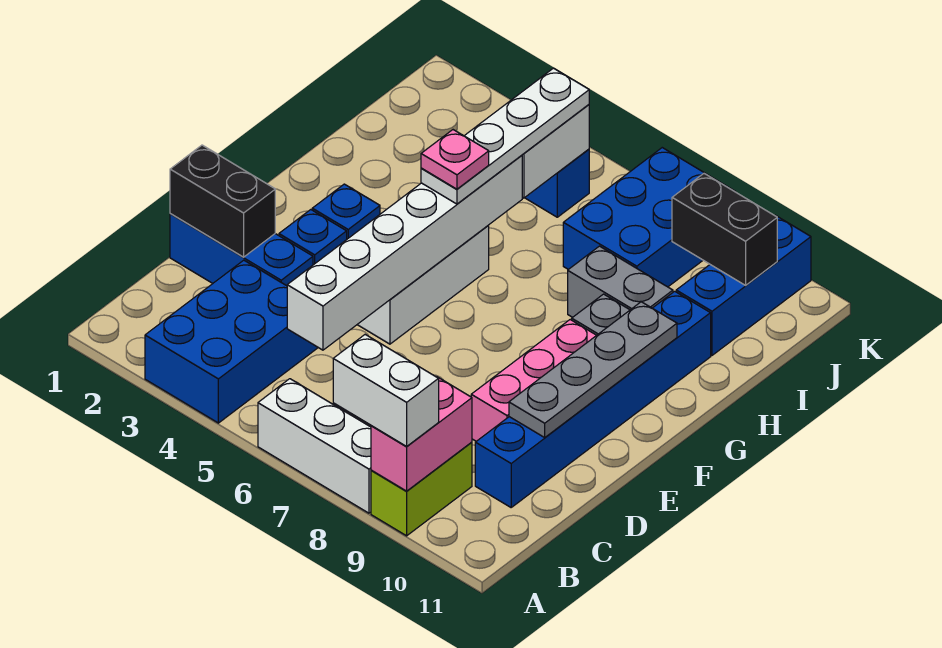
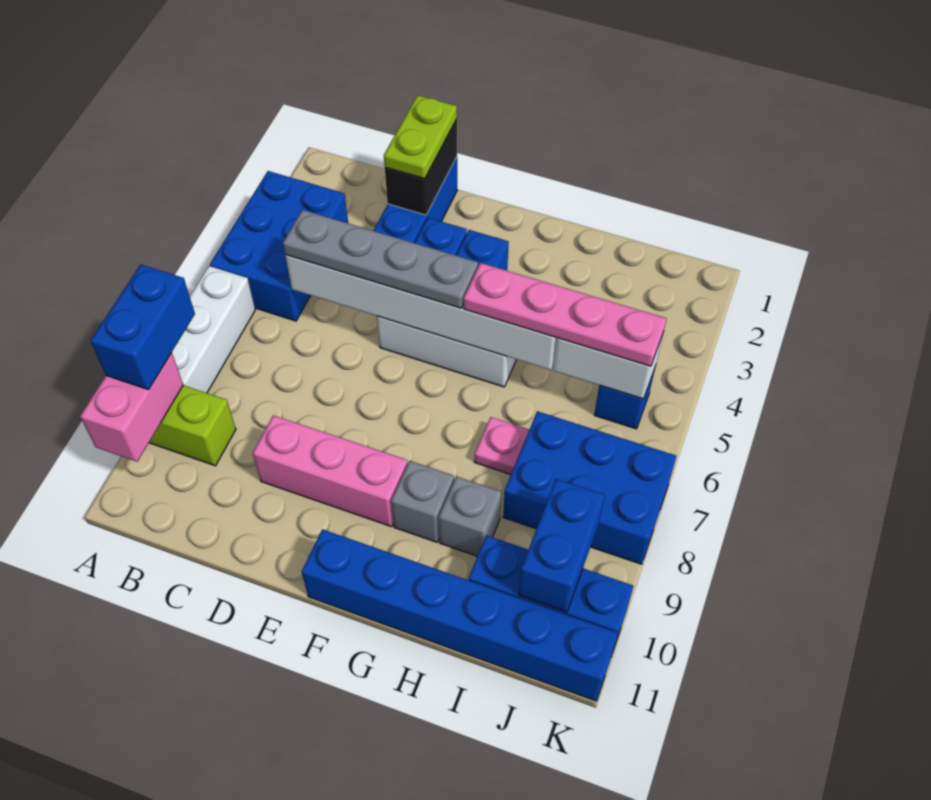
blue 2x3 brick [145,260,317,423] -> blue 2x3 brick turned to [210,171,348,321]
white 1x2 brick [333,335,439,446] -> blue 1x2 brick [90,265,195,390]
pink 1x2 brick [371,376,472,491] -> pink 1x2 brick turned to [80,353,183,462]
blue 1x6 brick [475,291,711,507] -> blue 1x6 brick moved to [302,529,618,701]
none -> lime 1x2 plate [384,95,457,179]
grey 1x4 plate [509,302,677,437] -> grey 1x4 plate moved to [283,210,478,308]
white 1x4 plate [421,68,589,204] -> pink 1x4 plate [464,263,667,366]
pink 1x1 plate [421,130,489,189] -> pink 1x1 plate moved to [474,417,529,475]
grey 1x2 brick [568,246,673,317] -> grey 1x1 brick [439,476,501,556]
black 1x2 brick [672,174,777,285] -> blue 1x2 brick [519,479,604,612]

